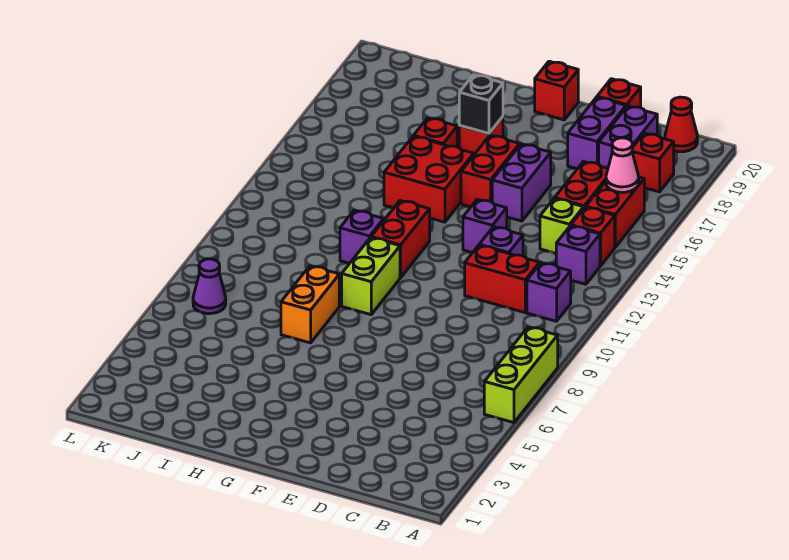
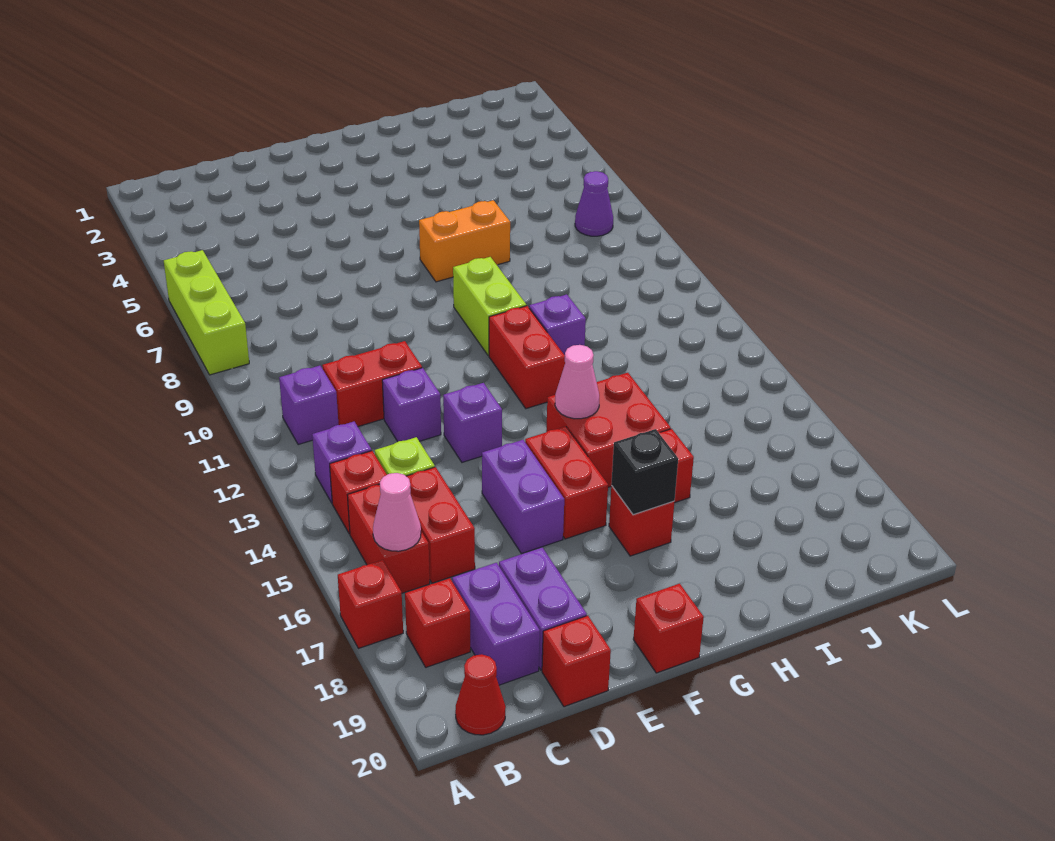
none -> red 1x1 brick [338,560,403,648]
none -> pink 1x1 cone [555,345,599,419]
orange 1x2 brick [281,266,339,343] -> orange 1x2 brick turned to [419,200,510,282]

